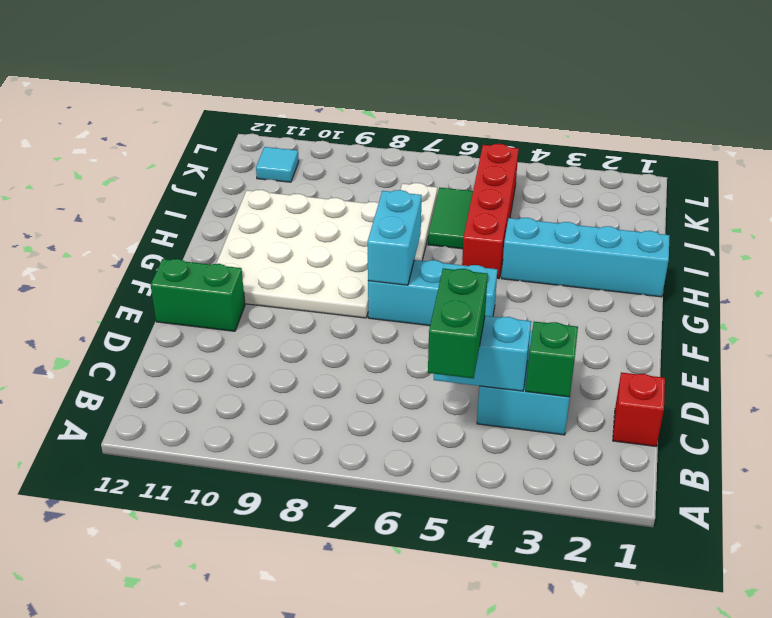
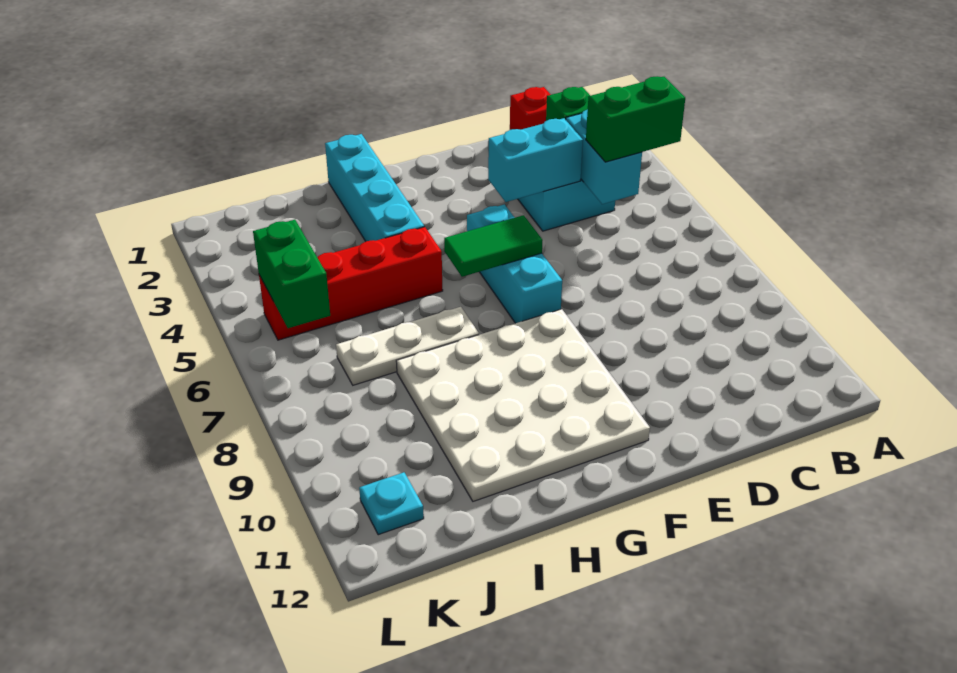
green 1x2 brick [151,259,245,331] -> green 1x2 brick moved to [253,220,330,328]
cyan 1x2 brick [368,190,422,285] -> cyan 1x2 brick moved to [488,118,583,202]
green 1x2 tile [428,188,473,249] -> green 1x2 tile moved to [444,215,543,277]
cyan 1x1 tile [256,147,299,182] -> cyan 1x1 plate [359,472,424,535]

